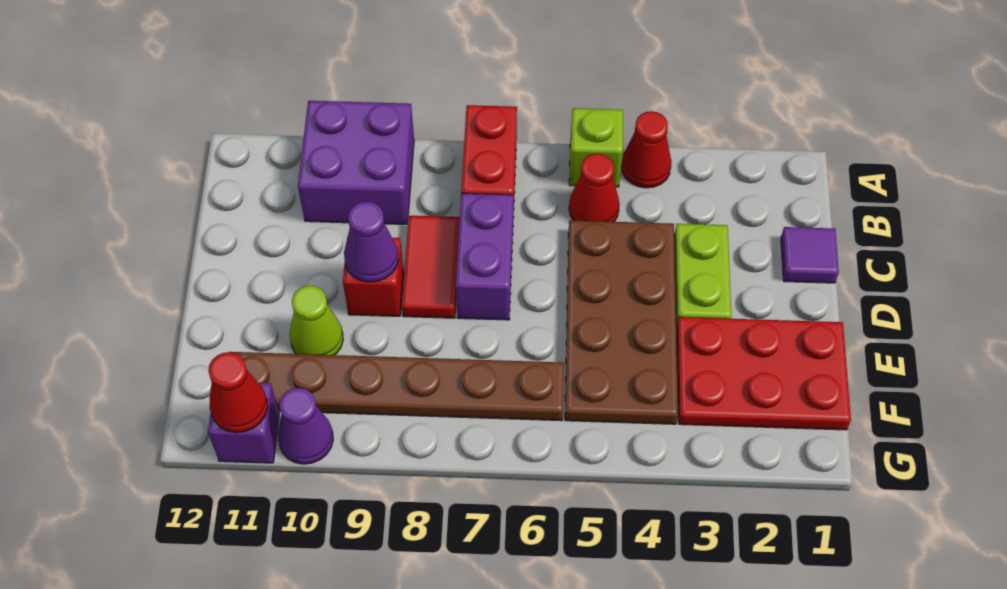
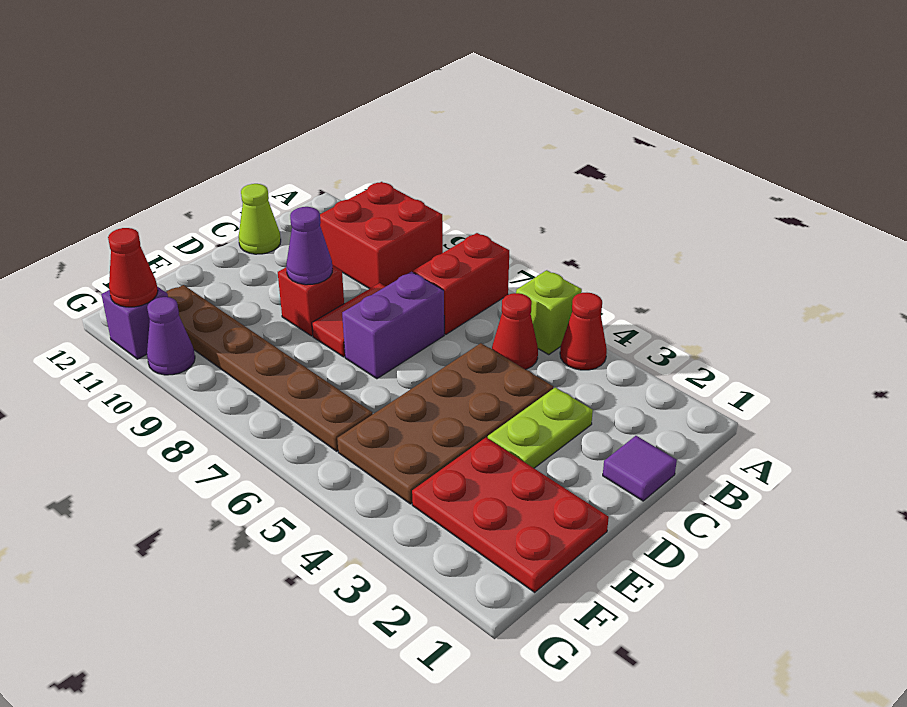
purple 2x2 brick [298,101,414,224] -> red 2x2 brick [320,182,443,289]
lime 1x1 cone [290,286,343,355] -> lime 1x1 cone moved to [238,184,281,254]

